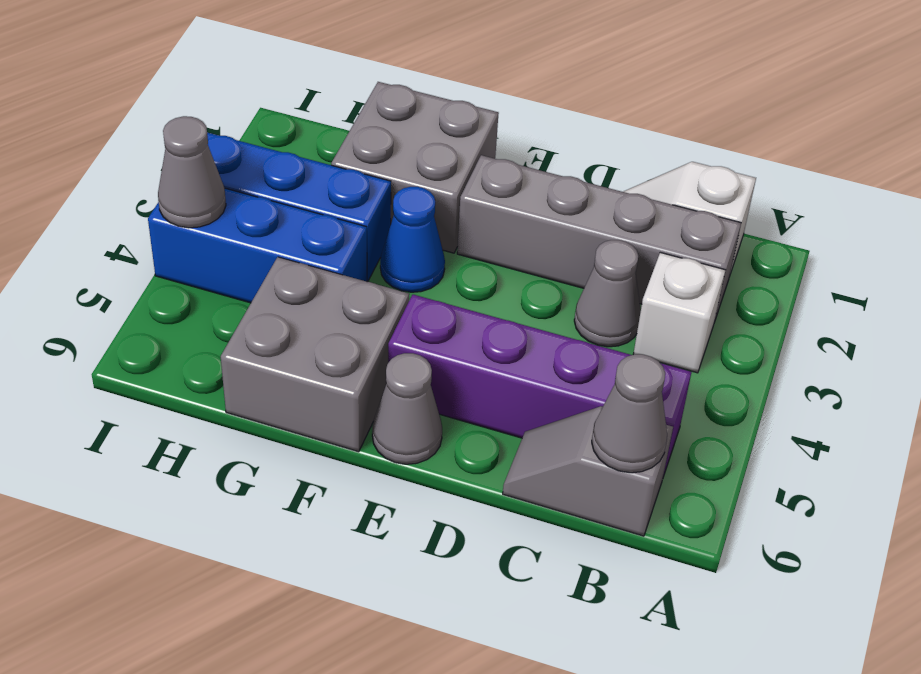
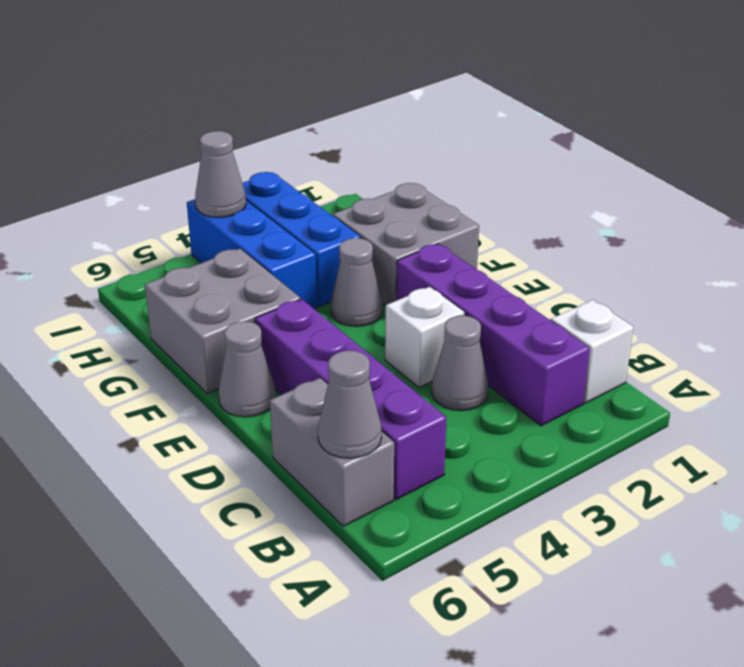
grey 1x4 brick [457,155,741,322] -> purple 1x4 brick [397,244,590,426]
white 1x1 brick [633,252,726,373] -> white 1x1 brick moved to [385,287,464,387]
grey 1x2 slope [503,406,673,536] -> grey 1x2 brick [270,378,394,526]
blue 1x1 cone [380,187,445,292] -> grey 1x1 cone [331,238,382,326]

